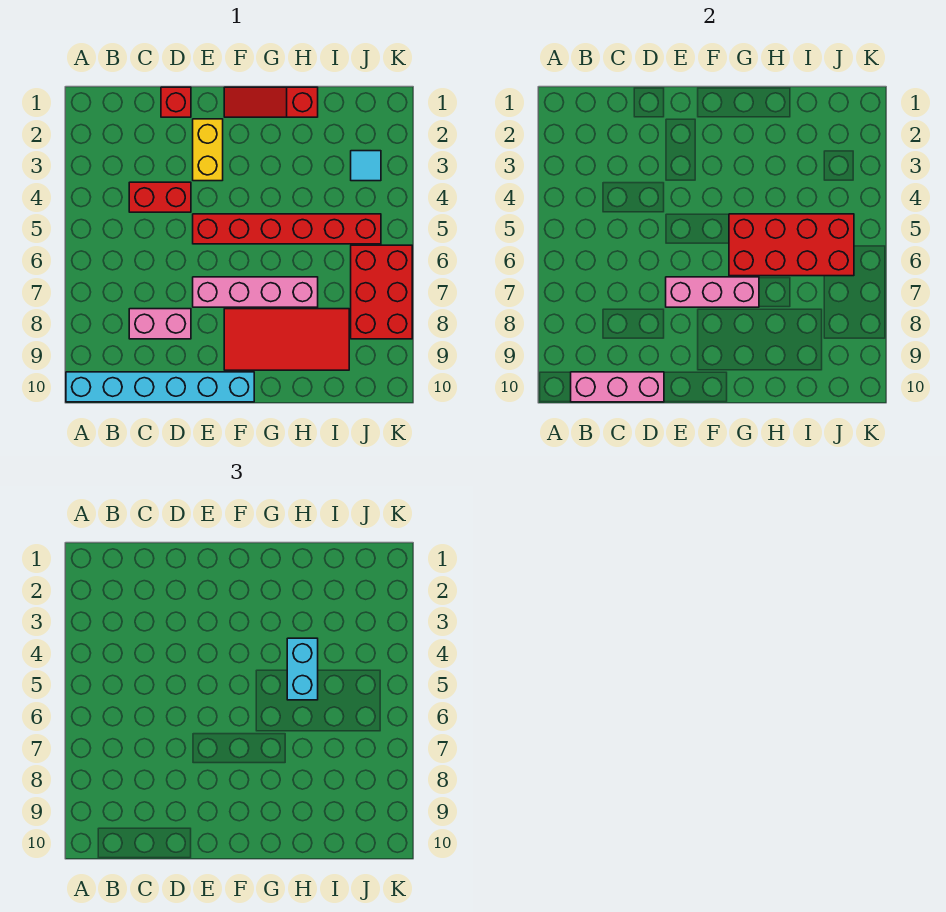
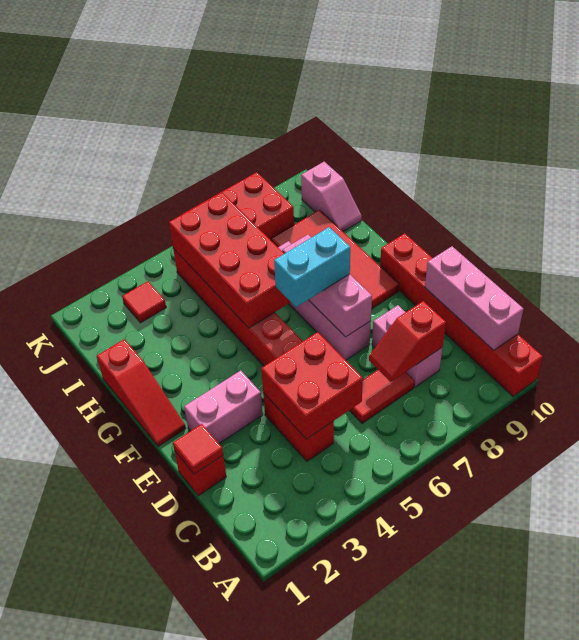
cyan 1x6 brick [66,372,254,402] -> red 1x6 brick [380,233,543,396]
none -> red 2x2 brick [261,332,363,439]
none -> red 1x2 tile [349,370,414,424]
none -> red 1x2 slope [369,301,446,382]
none -> red 1x1 tile [173,424,223,474]
yellow 1x2 brick [193,119,223,181] -> pink 1x2 brick [184,370,263,444]
cyan 1x2 brick [287,638,318,700] -> cyan 1x2 brick moved to [274,227,350,307]
none -> pink 1x2 slope [301,162,362,232]
cyan 1x1 tile [351,151,381,181] -> red 1x1 tile [122,281,166,323]

